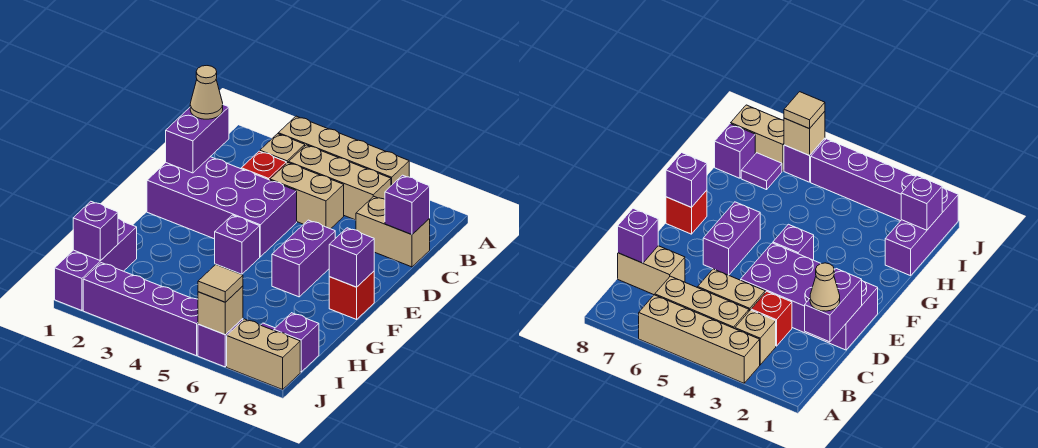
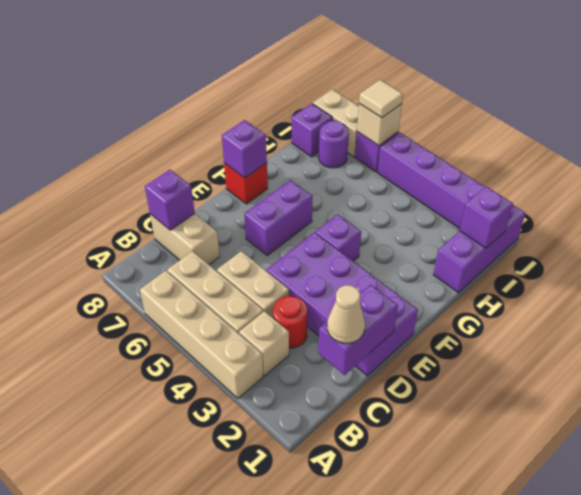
red 1x1 brick [241,151,286,180] -> red 1x1 round brick [273,296,307,348]
purple 1x1 tile [741,153,782,190] -> purple 1x1 round brick [319,121,349,168]

